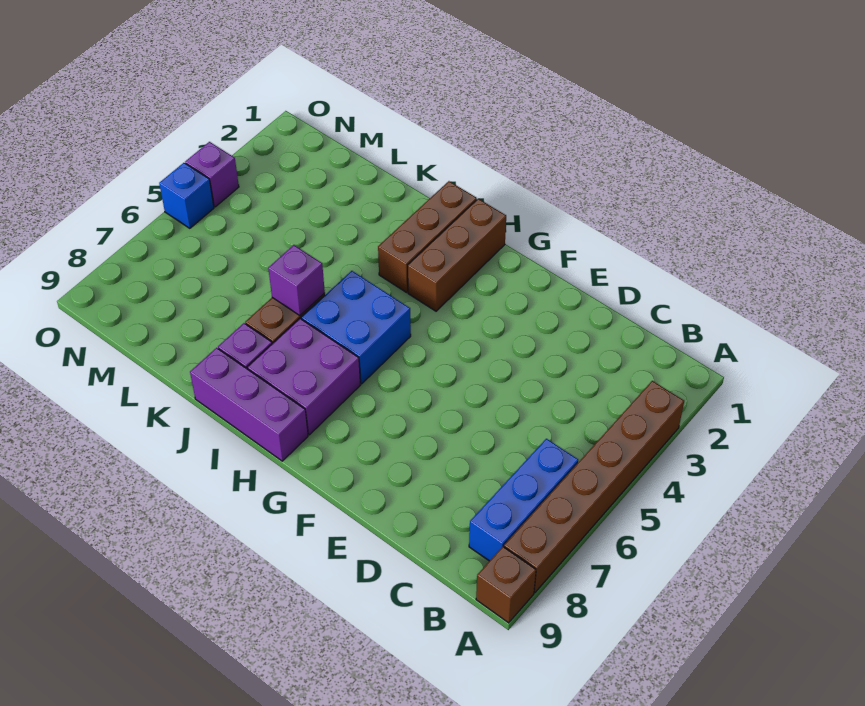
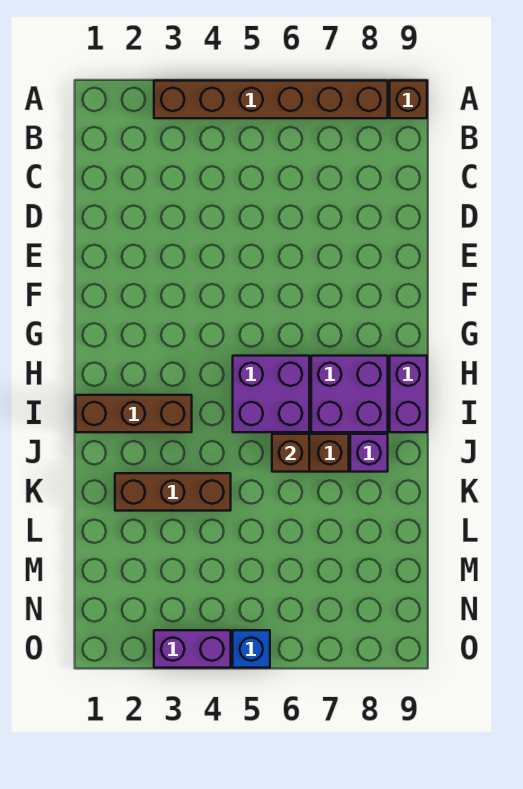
blue 1x3 brick [469,439,578,561] -> none
brown 1x3 brick [408,199,506,311] -> brown 1x3 brick moved to [115,473,231,511]
blue 2x2 brick [301,271,411,384] -> purple 2x2 brick [233,356,309,432]
purple 1x3 brick [190,348,308,461] -> purple 1x2 brick [390,356,427,432]
purple 1x1 brick [268,245,325,316] -> brown 1x1 brick [272,434,309,472]
purple 1x1 brick [185,142,239,207] -> purple 1x2 brick [154,630,231,668]

